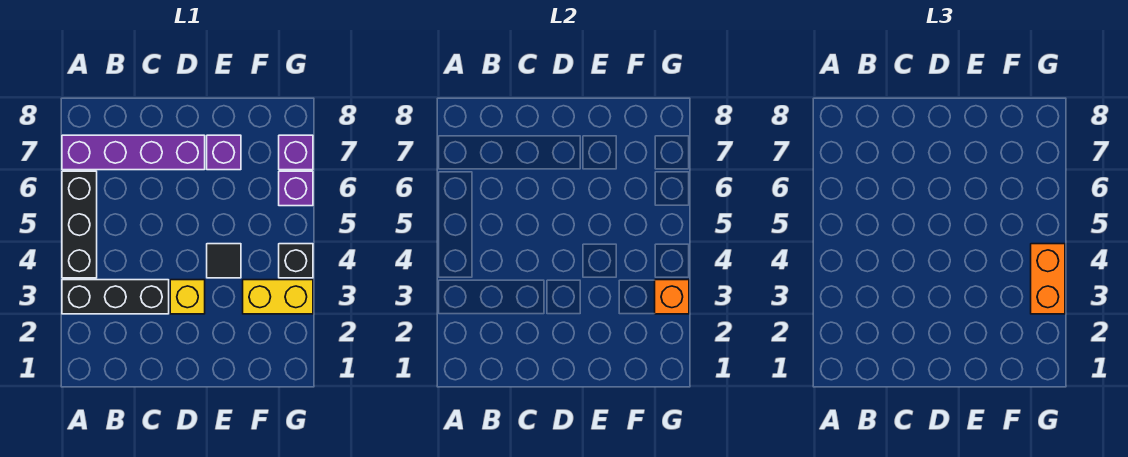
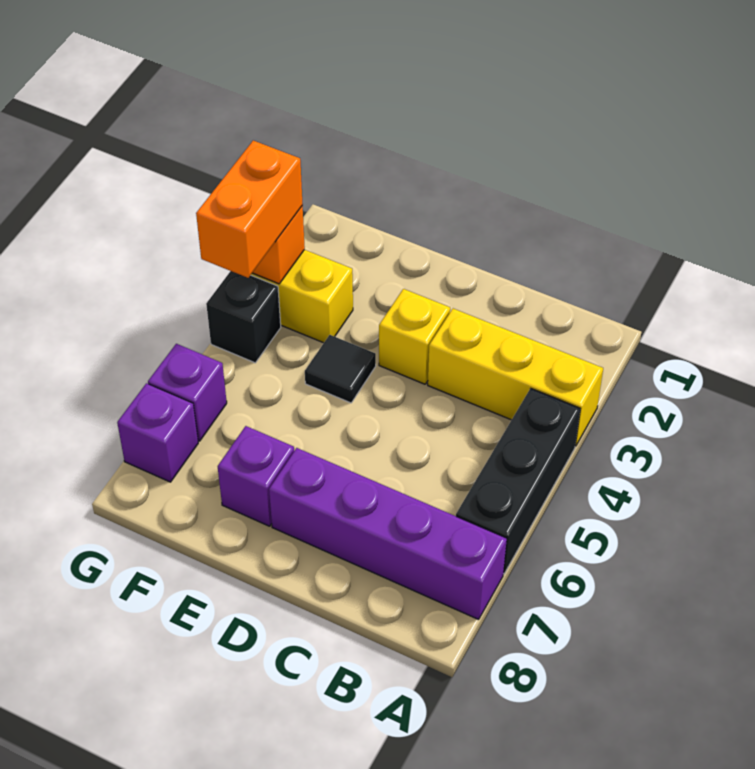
black 1x3 brick [62,280,169,314] -> yellow 1x3 brick [428,309,603,446]

